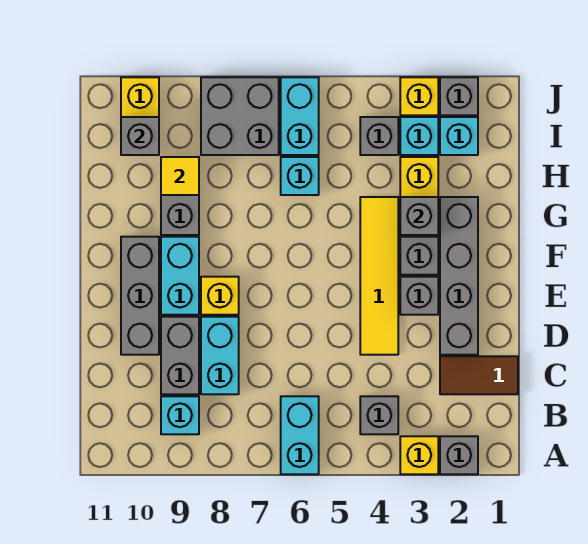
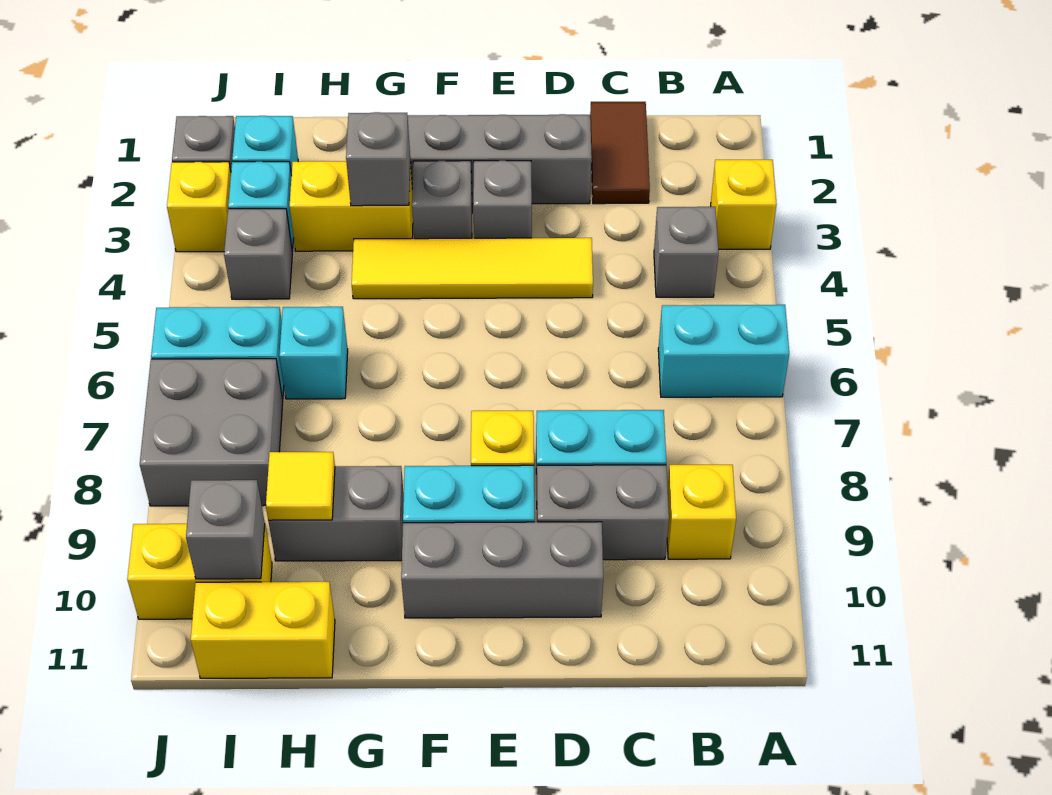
grey 1x1 brick [440,436,478,474] -> none
cyan 1x1 brick [161,396,199,434] -> yellow 1x1 brick [667,465,736,559]
none -> yellow 1x2 brick [191,582,335,678]

